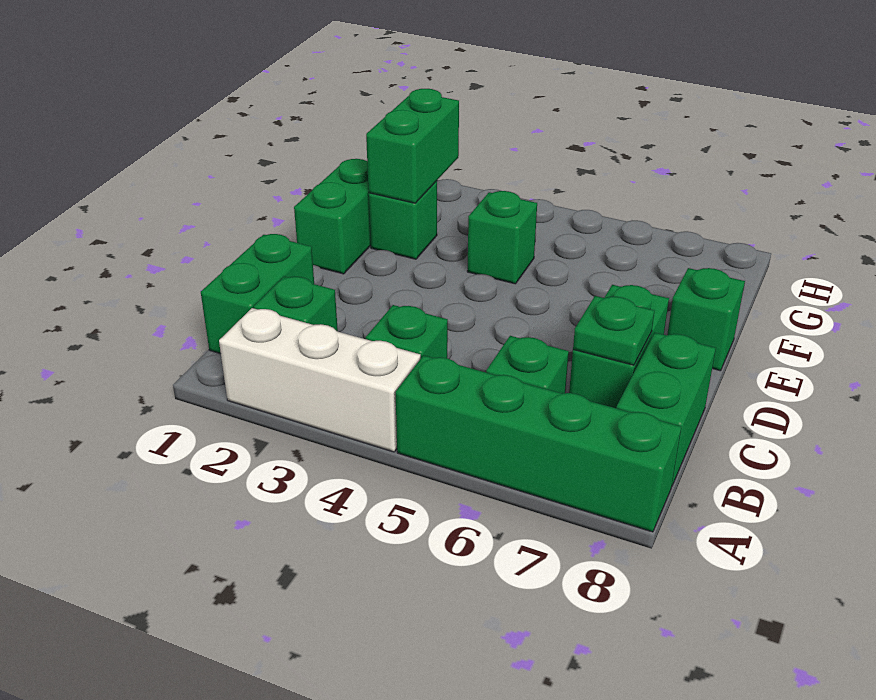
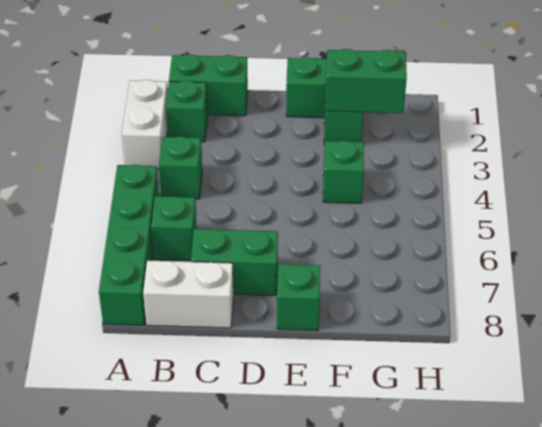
white 1x3 brick [219,308,421,452] -> white 1x2 brick [122,80,168,169]
green 1x2 brick [617,333,716,485] -> white 1x2 brick [143,260,233,328]
green 1x1 plate [573,296,655,365] -> none

